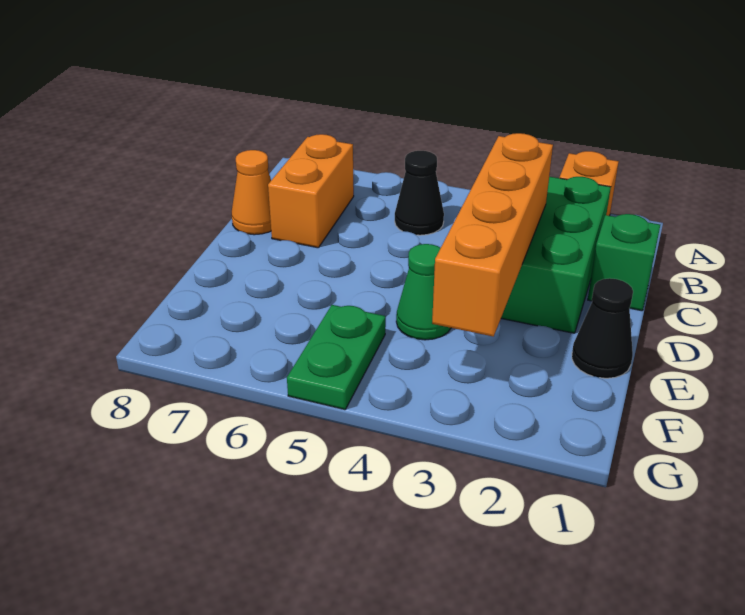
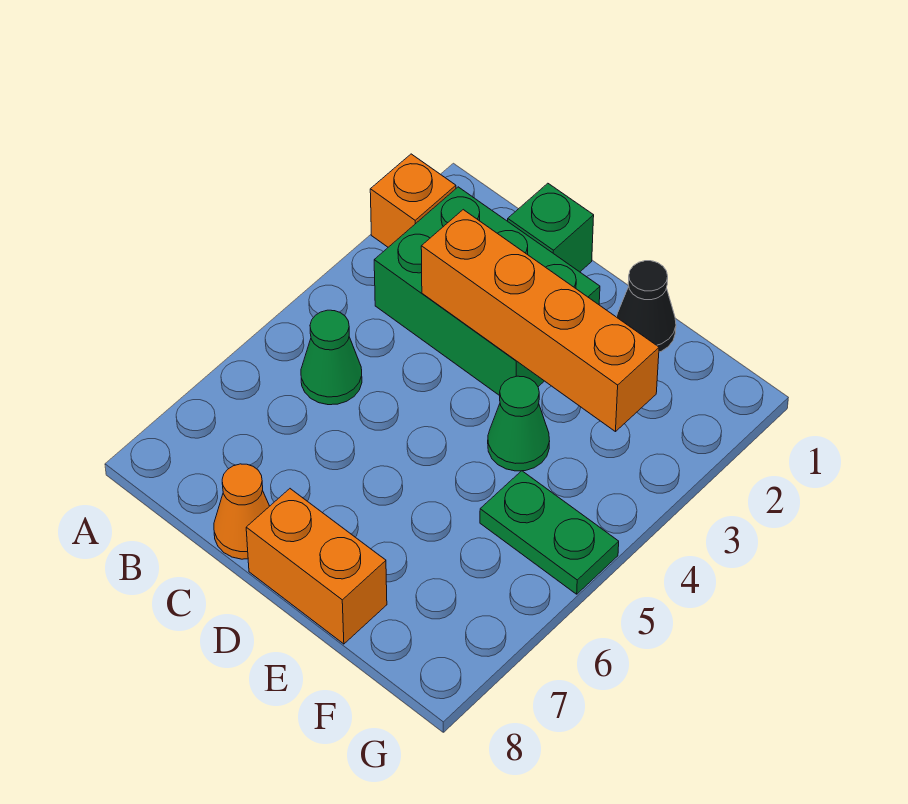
black 1x1 cone [395,151,444,235] -> green 1x1 cone [301,310,362,405]
orange 1x2 brick [268,134,354,248] -> orange 1x2 brick moved to [246,489,387,644]

